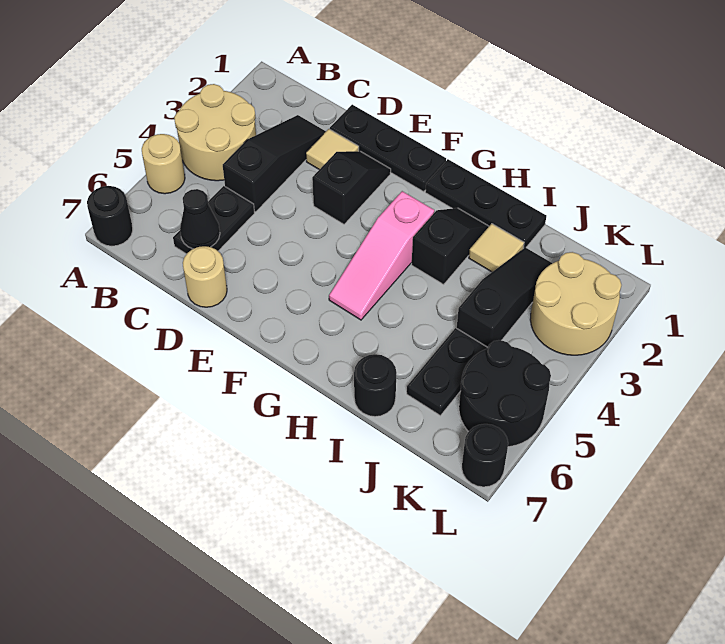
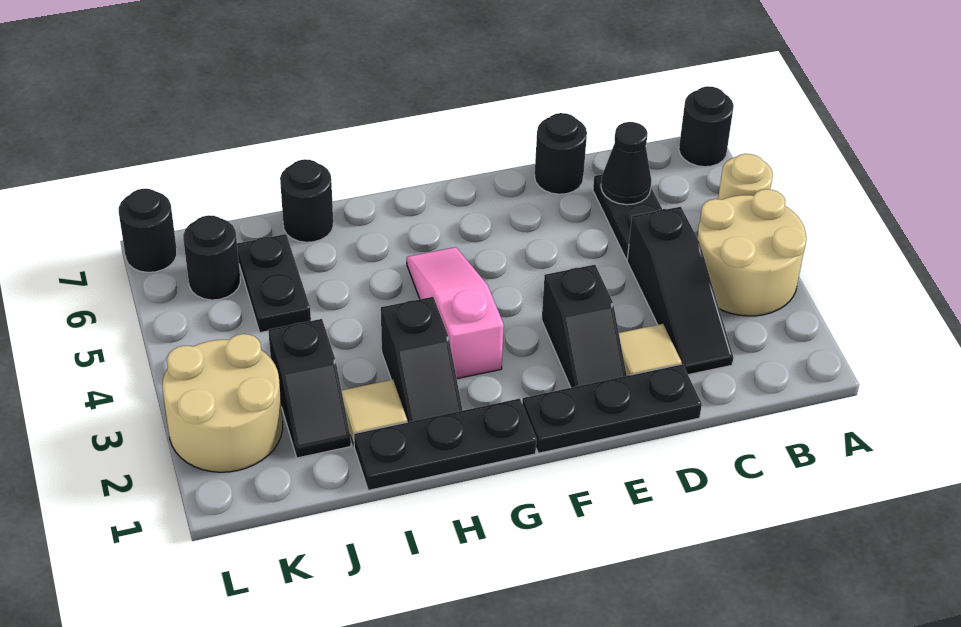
tan 1x1 round brick [183,246,227,307] -> black 1x1 round brick [535,113,587,194]
black 1x3 slope [457,247,552,347] -> black 1x2 slope [268,319,351,458]
black 2x2 round brick [459,340,551,447] -> black 1x1 round brick [183,215,240,300]

